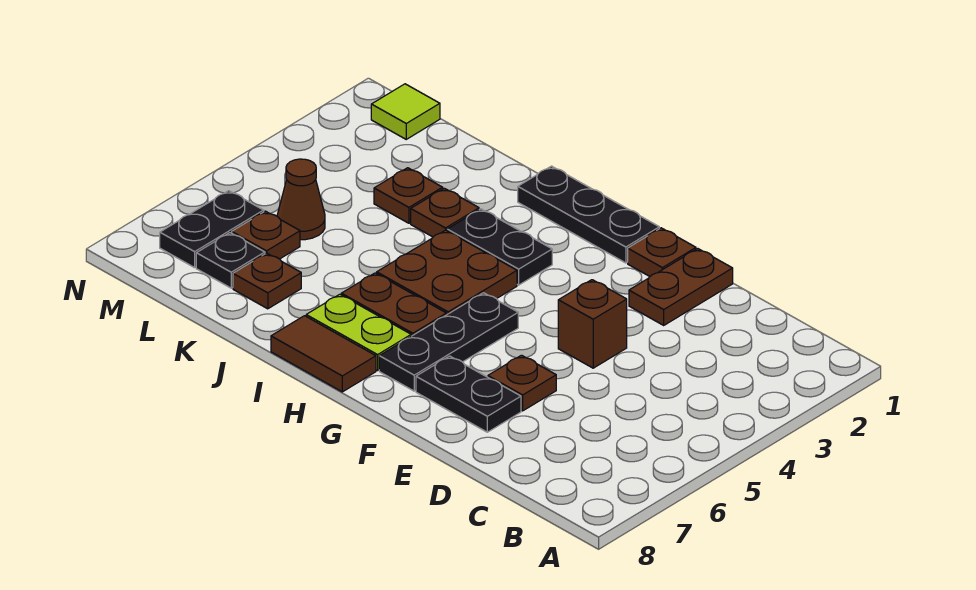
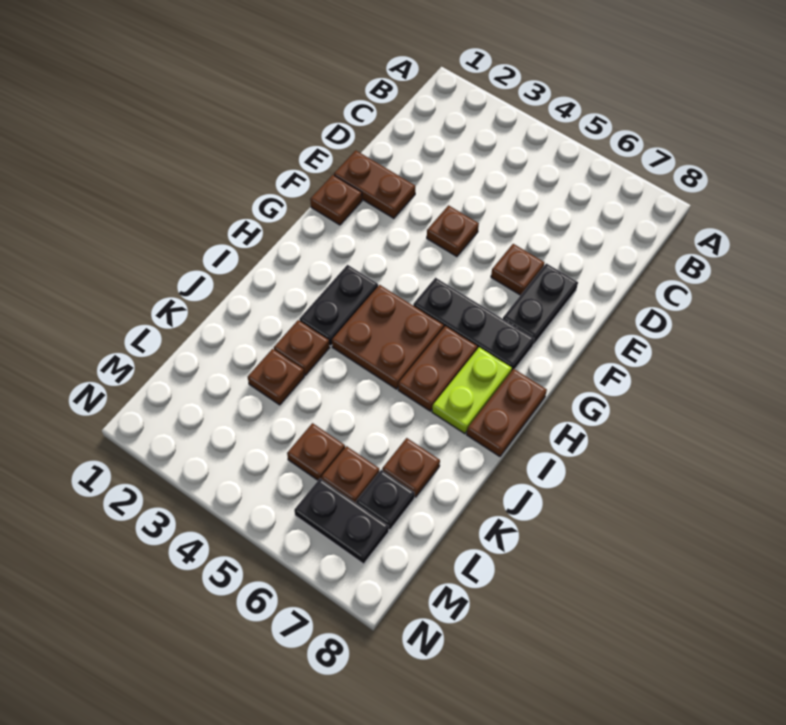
brown 1x1 brick [558,280,627,368] -> brown 1x1 plate [427,205,479,256]
black 1x3 plate [518,166,659,263] -> none
brown 1x2 tile [271,316,376,392] -> brown 1x2 plate [467,369,547,456]
brown 1x1 cone [277,159,325,240] -> brown 1x1 plate [287,423,345,480]
lime 1x1 tile [371,84,440,139] -> none

